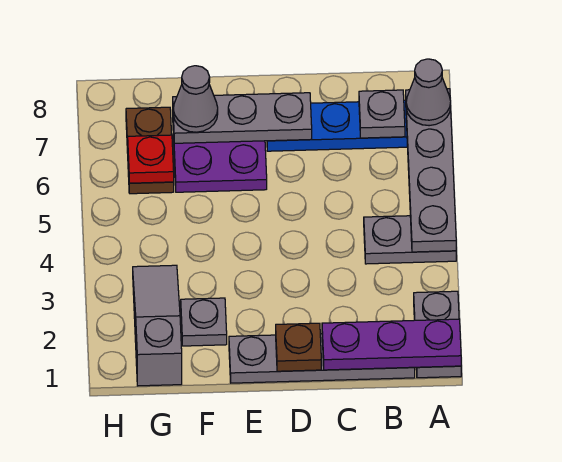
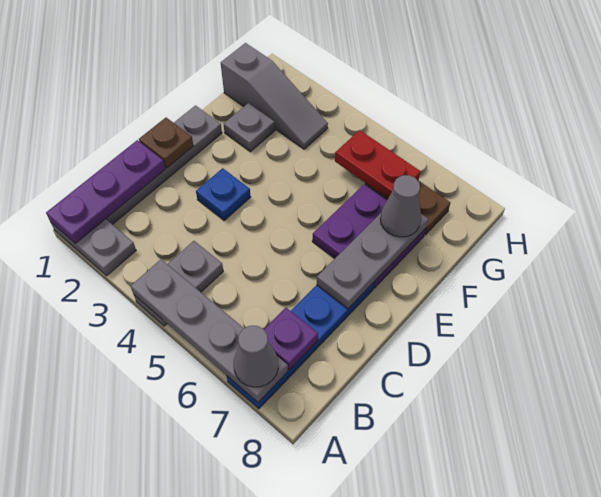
grey 1x1 plate [359,90,405,138] -> purple 1x1 plate [264,308,318,370]
none -> blue 1x1 plate [196,168,251,220]
red 1x1 plate [128,135,174,183] -> red 1x2 plate [335,130,420,199]

